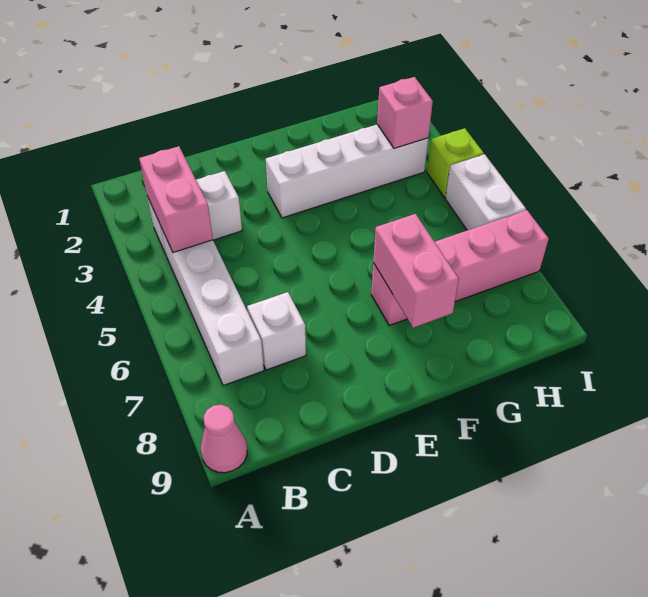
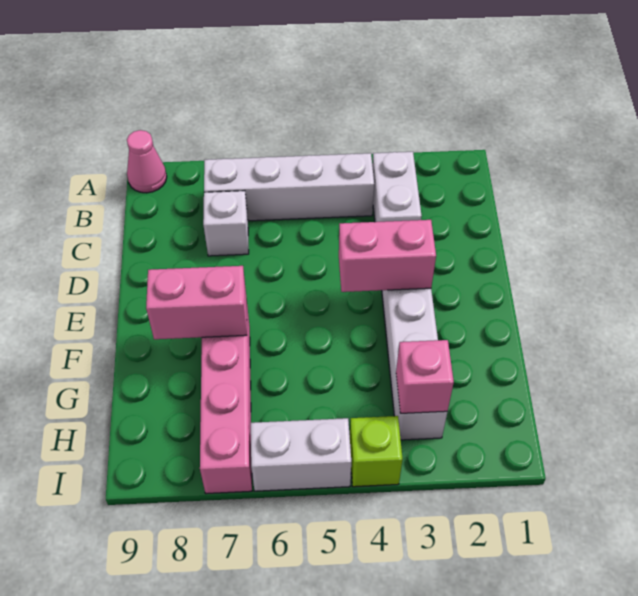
pink 1x2 brick [139,146,213,253] -> pink 1x2 brick moved to [339,220,436,292]

